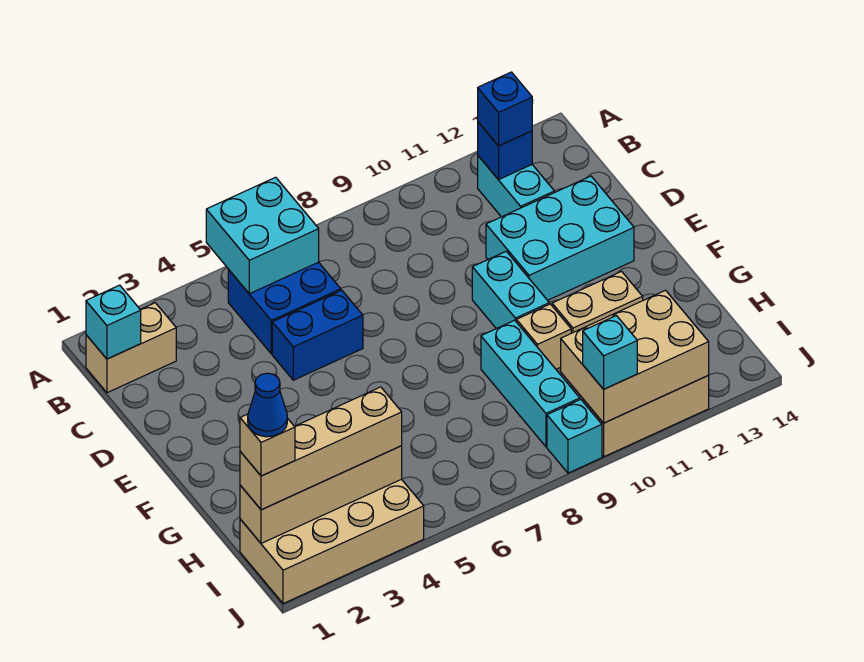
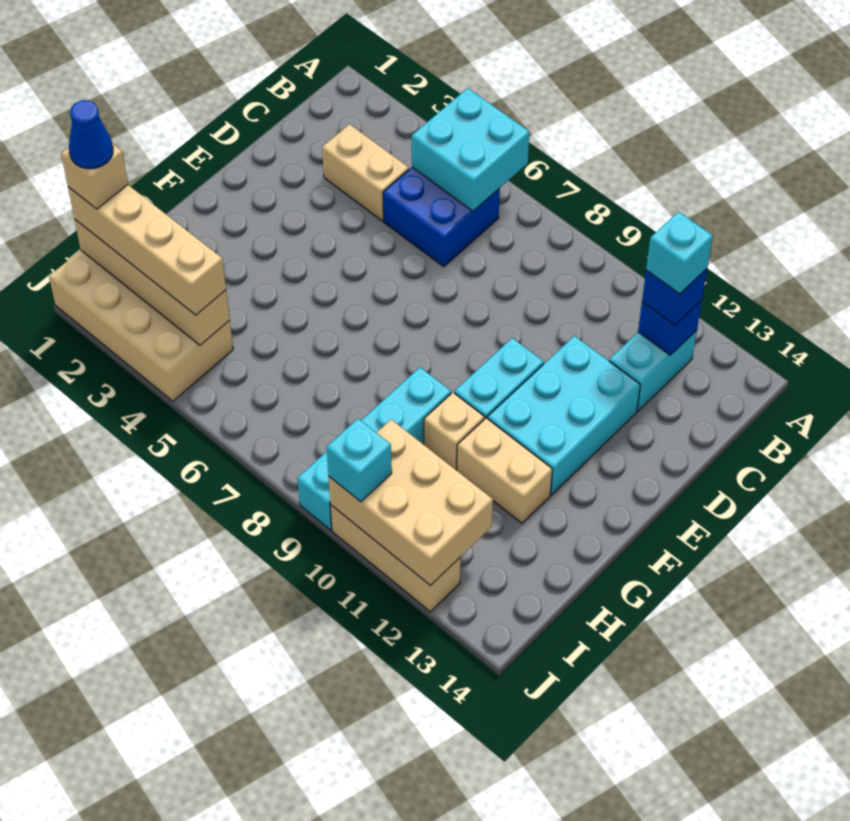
tan 1x2 brick [86,303,176,393] -> tan 1x2 brick moved to [322,124,409,221]
cyan 1x1 brick [86,285,141,359] -> cyan 1x1 brick moved to [646,212,713,294]
blue 1x2 brick [272,290,363,380] -> none
cyan 2x3 brick [486,176,634,300] -> cyan 2x3 brick turned to [488,336,640,495]

